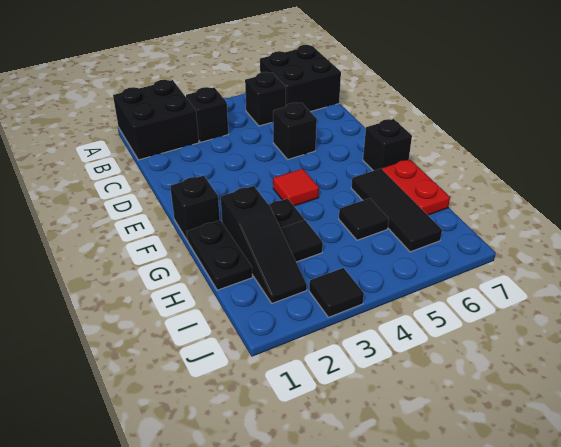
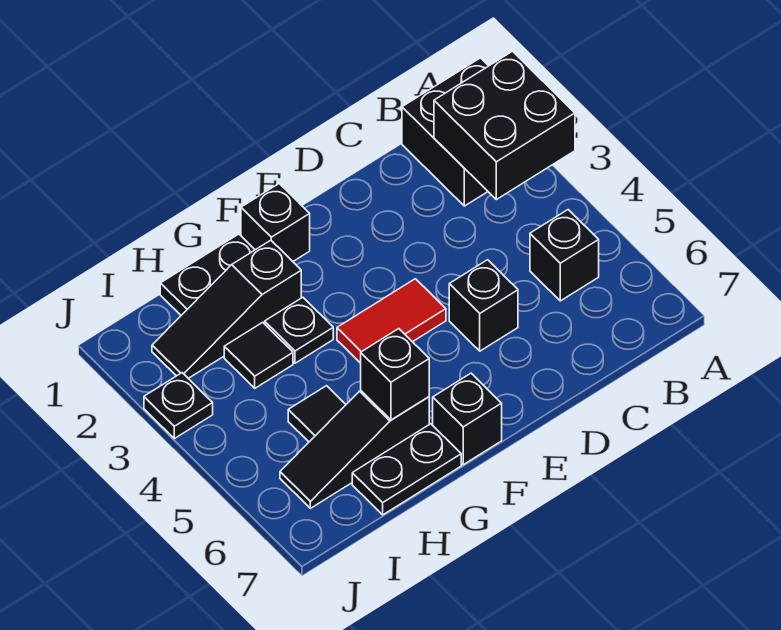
black 2x2 brick [260,45,341,112] -> black 2x2 brick moved to [434,51,575,199]
black 1x1 brick [186,87,229,142] -> black 1x1 brick moved to [361,329,429,420]
red 1x1 tile [273,169,319,206] -> red 1x2 tile [337,279,446,363]
black 1x3 tile [351,169,442,252] -> black 1x3 slope [280,391,429,508]
red 1x2 plate [382,159,450,215] -> black 1x2 plate [352,424,461,515]
black 1x1 tile [309,268,364,317] -> black 1x1 plate [144,373,213,439]

